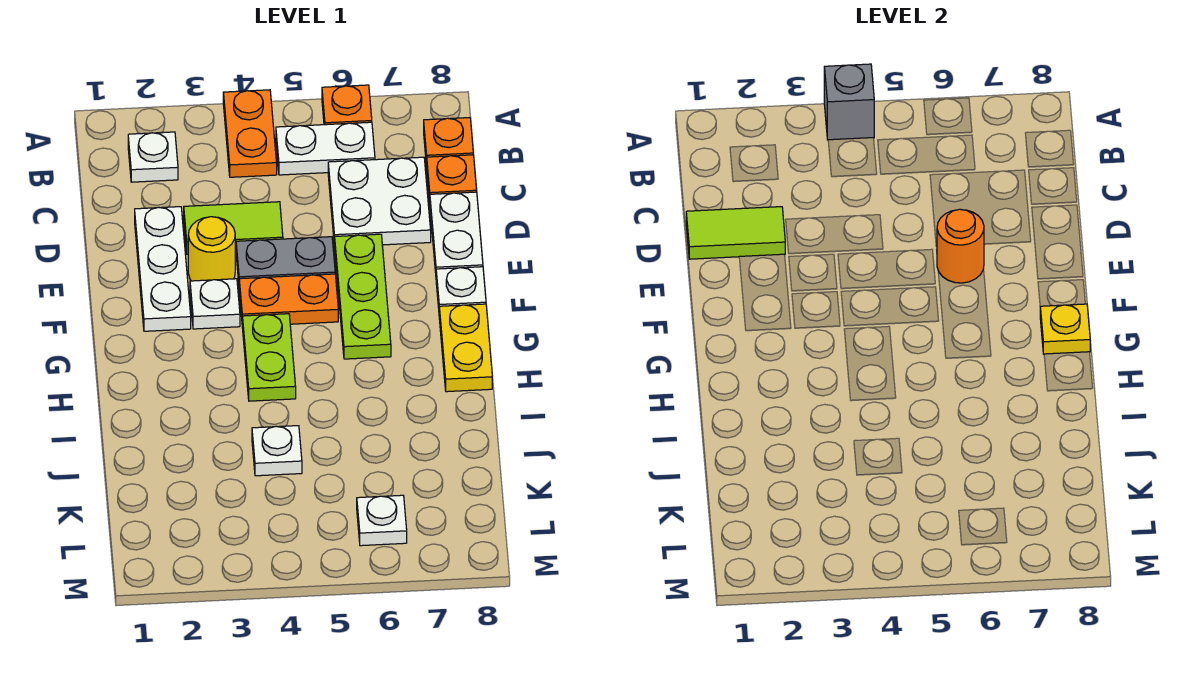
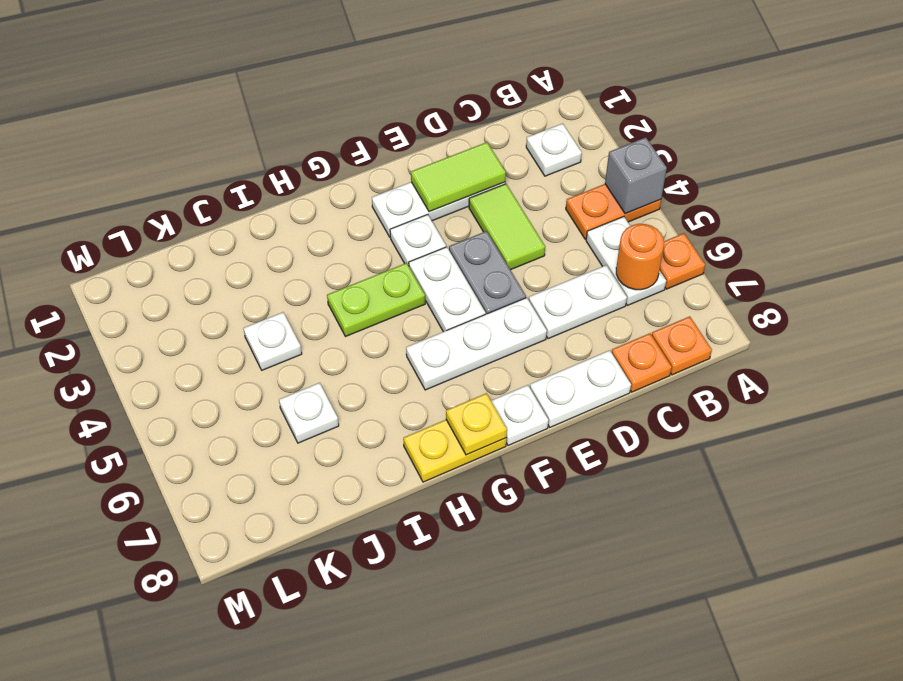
white 2x2 plate [328,157,431,247] -> white 1x2 plate [529,265,627,339]
lime 1x2 tile [686,207,785,259] -> lime 1x2 tile turned to [411,142,506,212]
yellow 1x1 round brick [188,217,235,281] -> none
lime 1x3 plate [335,234,391,359] -> white 1x3 plate [406,298,547,390]
orange 1x1 round brick [937,209,984,283] -> orange 1x1 round brick moved to [616,224,664,290]
orange 1x2 plate [239,274,338,324] -> white 1x2 plate [409,247,486,332]
white 1x1 plate [357,495,407,546] -> white 1x1 plate moved to [279,383,339,443]

